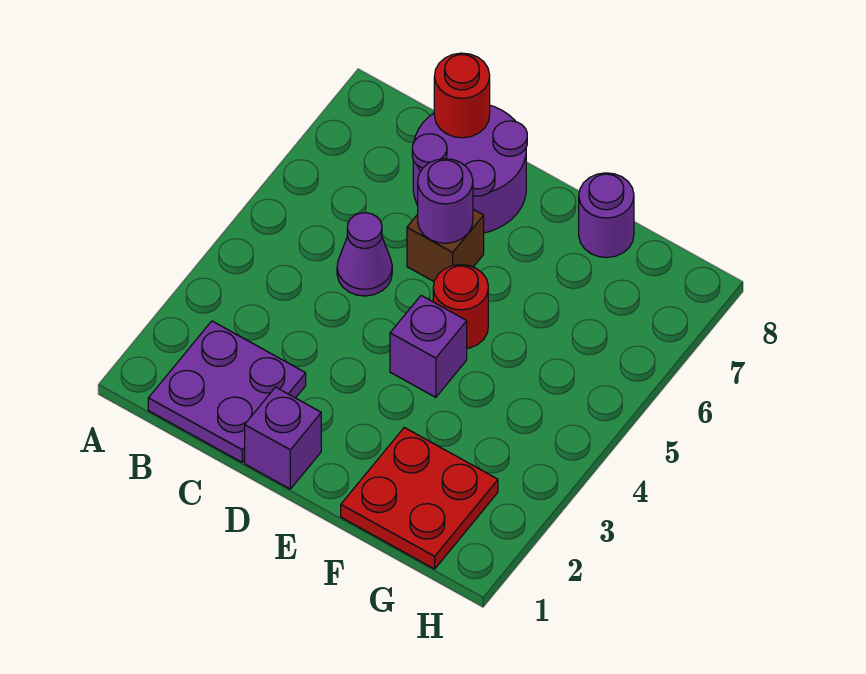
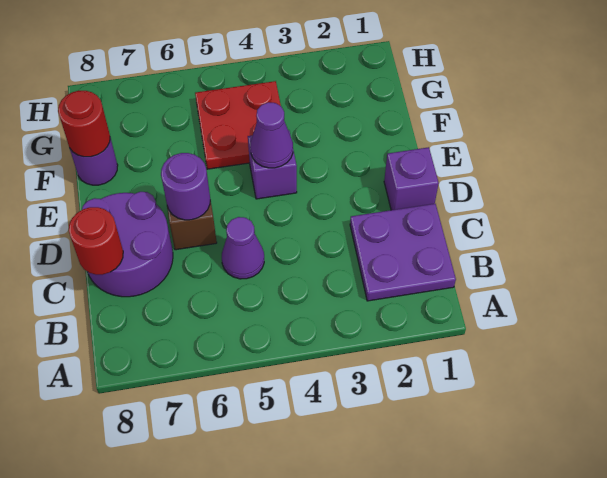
none -> purple 1x1 cone [250,102,293,168]
red 1x1 round brick [433,265,488,348] -> red 1x1 round brick moved to [58,91,110,157]
red 2x2 plate [341,428,498,569] -> red 2x2 plate moved to [195,81,281,169]

